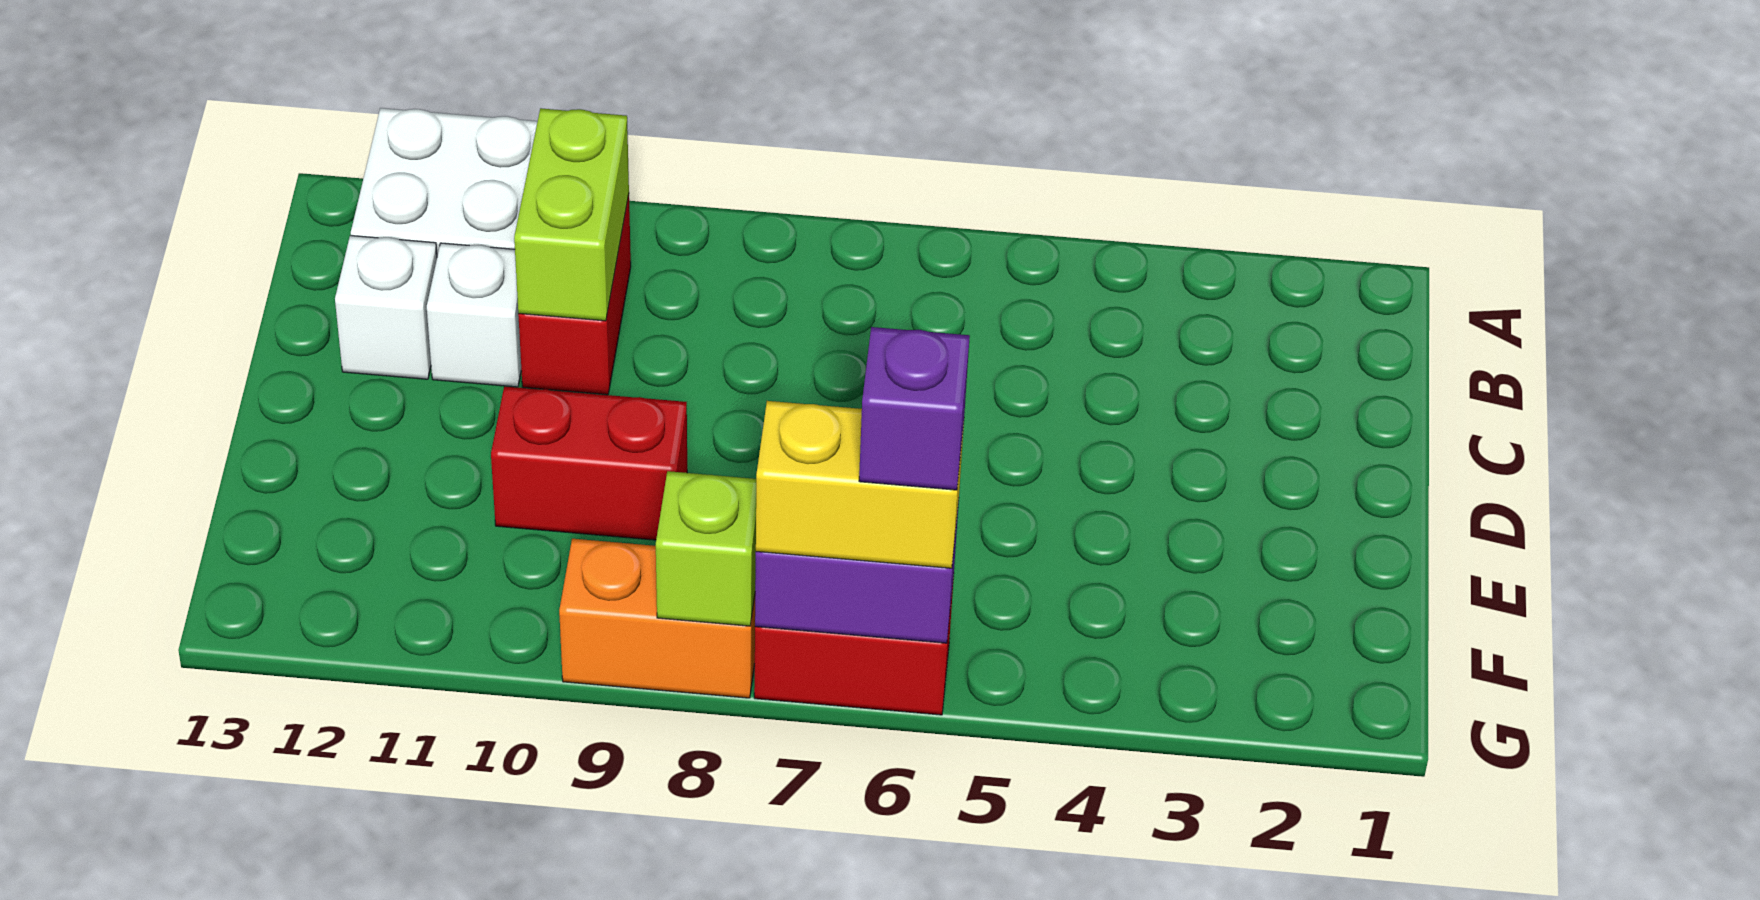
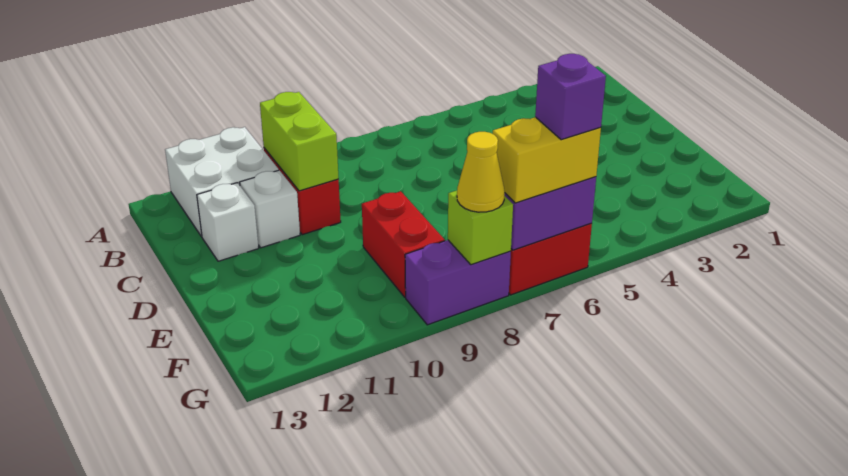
red 1x2 brick [491,386,687,540] -> red 1x2 brick turned to [362,191,445,297]
orange 1x2 brick [559,539,755,698] -> purple 1x2 brick [405,240,511,325]
none -> yellow 1x1 cone [457,132,505,212]

